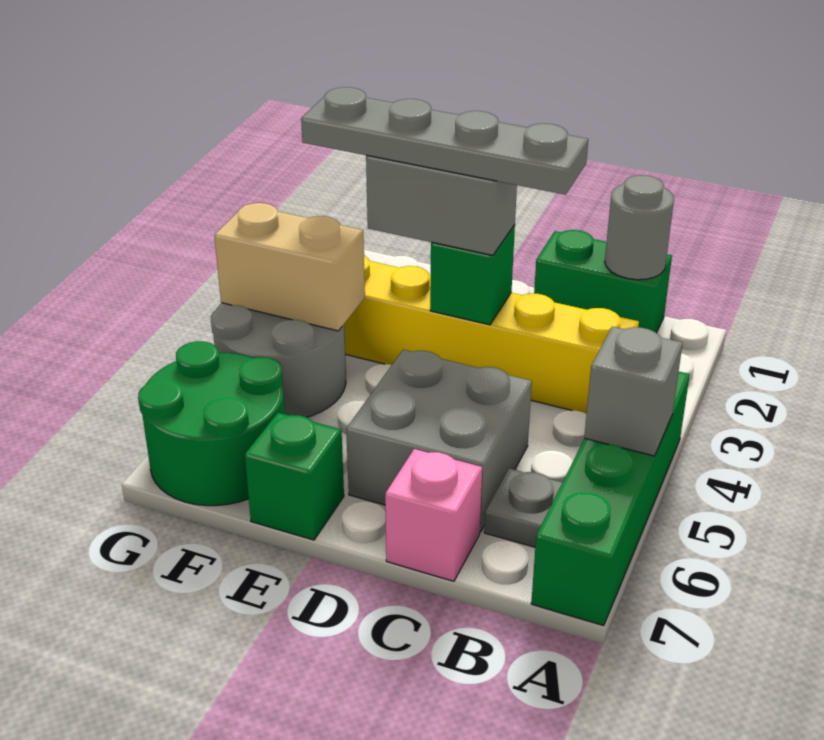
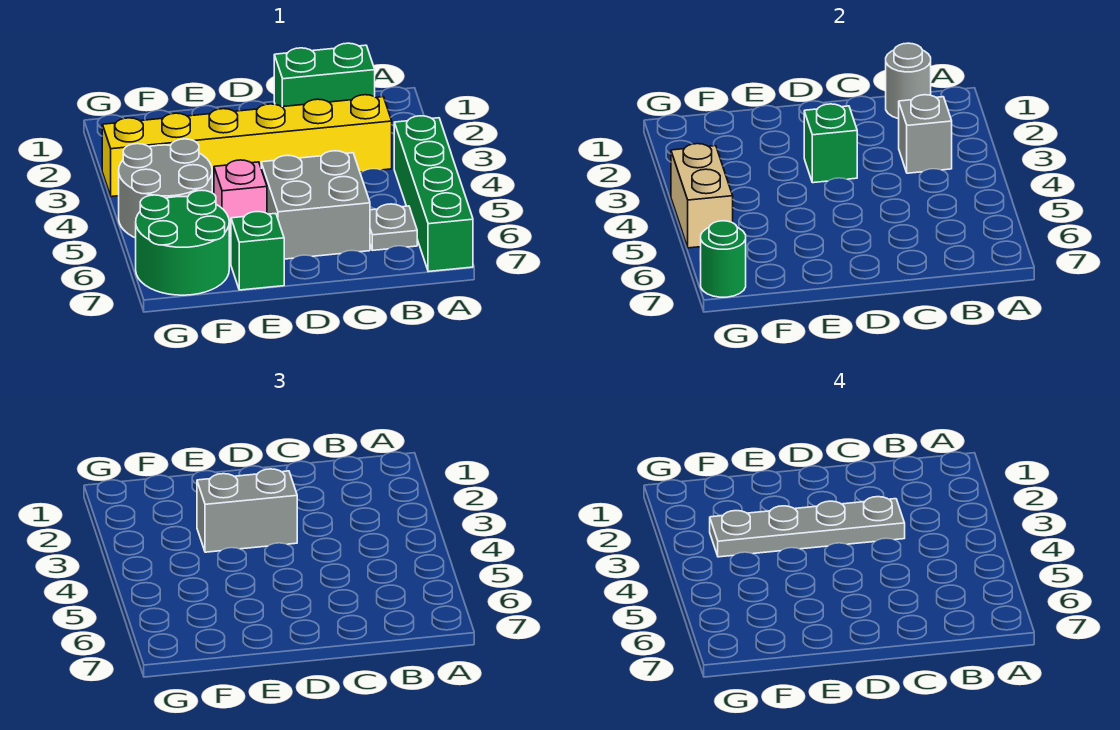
grey 1x1 brick [584,327,683,456] -> grey 1x1 brick moved to [899,95,952,173]
pink 1x1 brick [385,449,482,581] -> pink 1x1 brick moved to [214,160,267,238]
tan 1x2 brick [214,203,365,331] -> tan 1x2 brick turned to [671,144,733,248]
none -> green 1x1 round brick [700,221,746,297]

